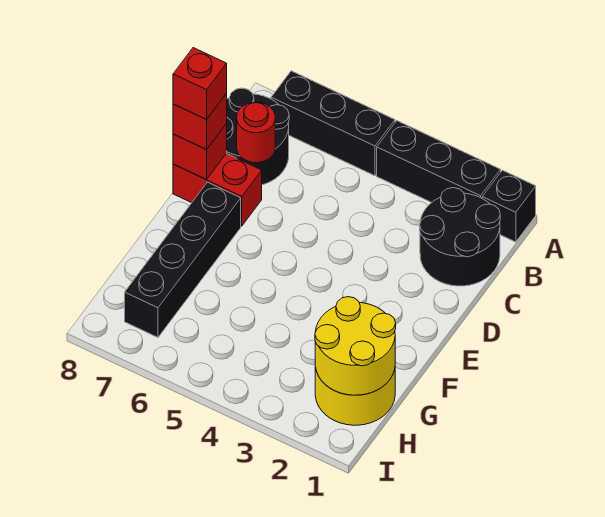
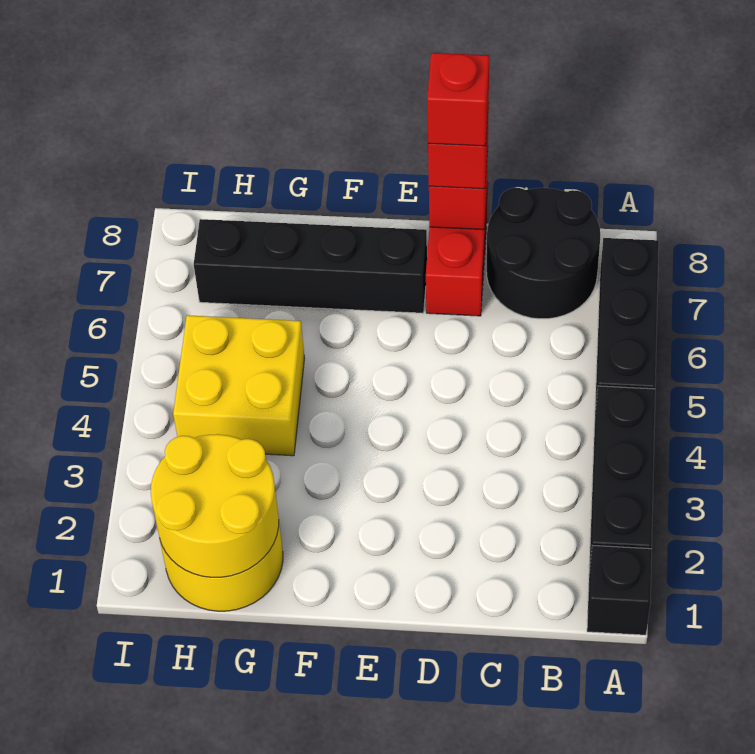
black 2x2 round brick [420,188,500,286] -> none
red 1x1 round brick [237,102,275,163] -> none
none -> yellow 2x2 brick [173,315,305,456]

